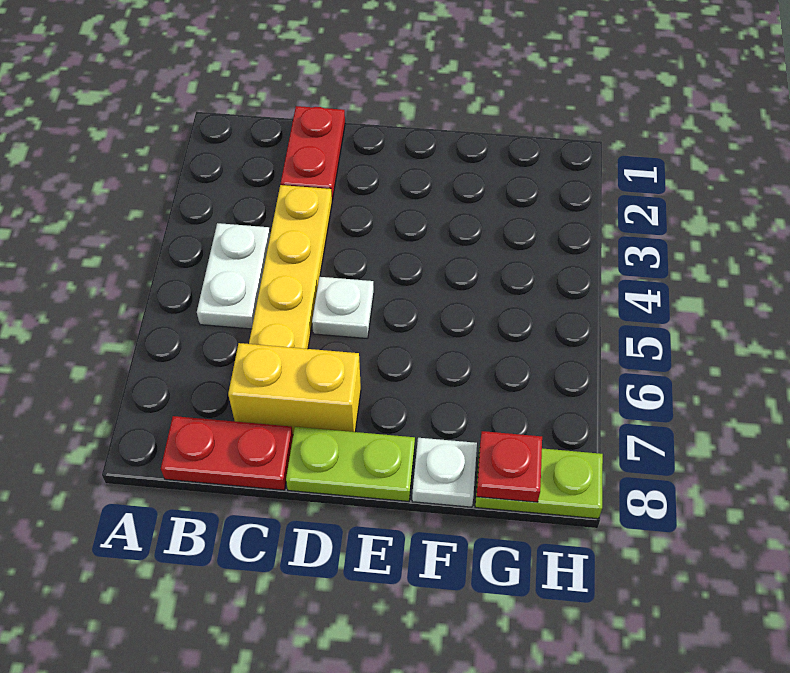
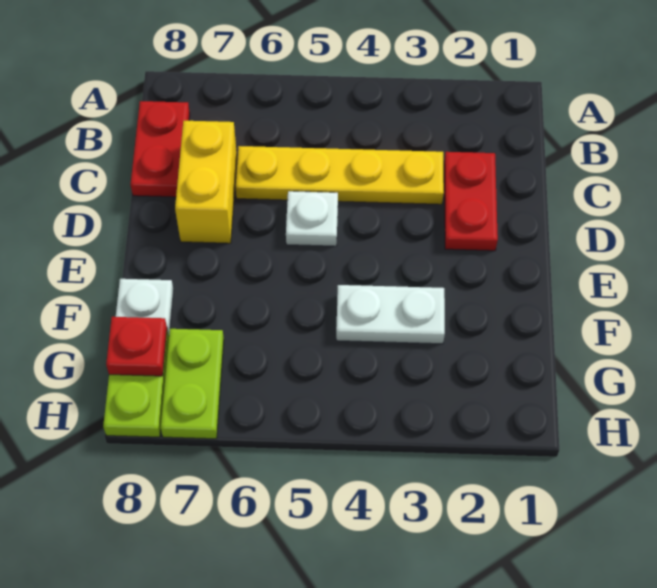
white 1x2 plate [197,223,270,329] -> white 1x2 plate moved to [336,285,445,344]
red 1x2 plate [281,106,345,200] -> red 1x2 plate turned to [444,152,498,251]
lime 1x2 plate [286,427,415,501] -> lime 1x2 plate moved to [161,329,224,439]

